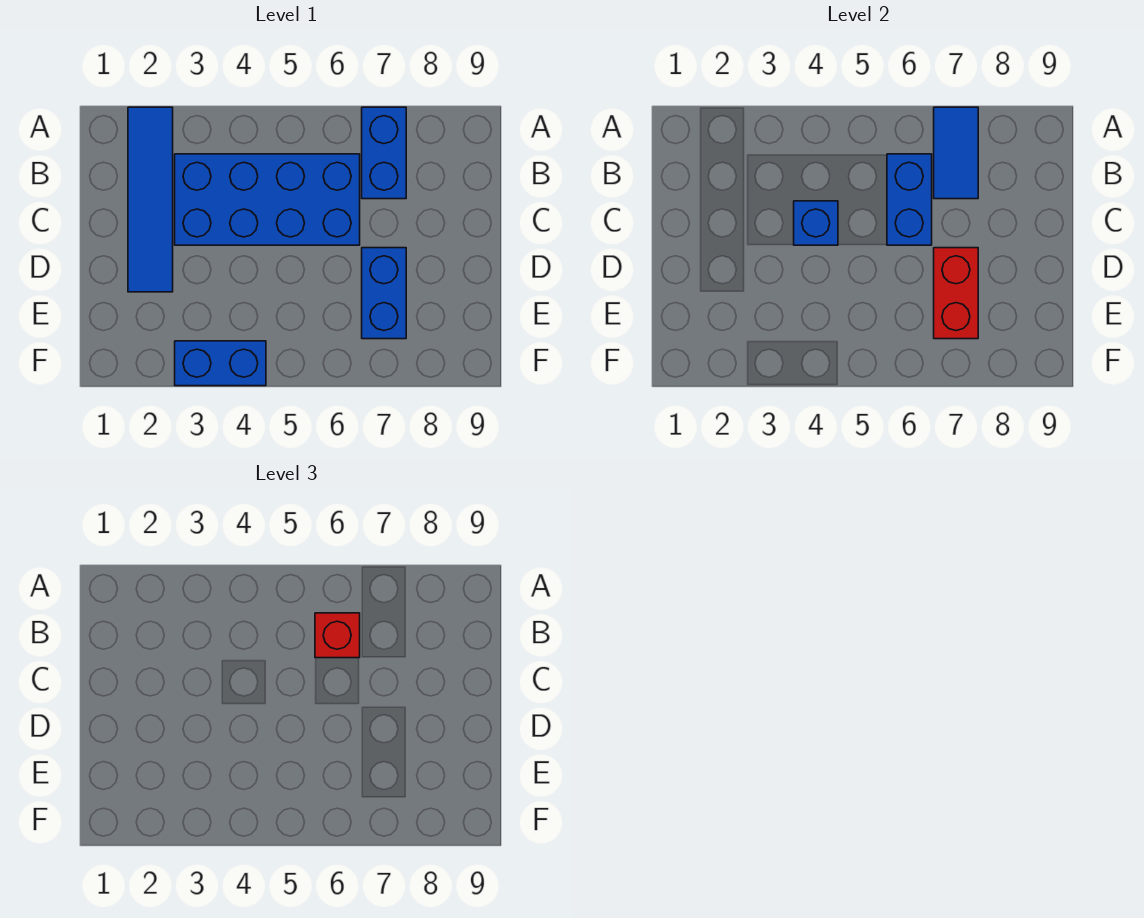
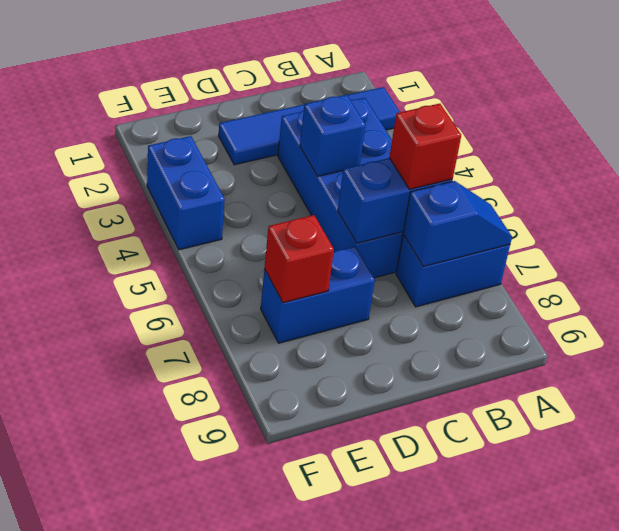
blue 1x2 tile [934,107,978,199] -> blue 1x2 slope [403,181,512,267]
red 1x2 brick [934,248,978,339] -> red 1x1 brick [265,215,334,303]

